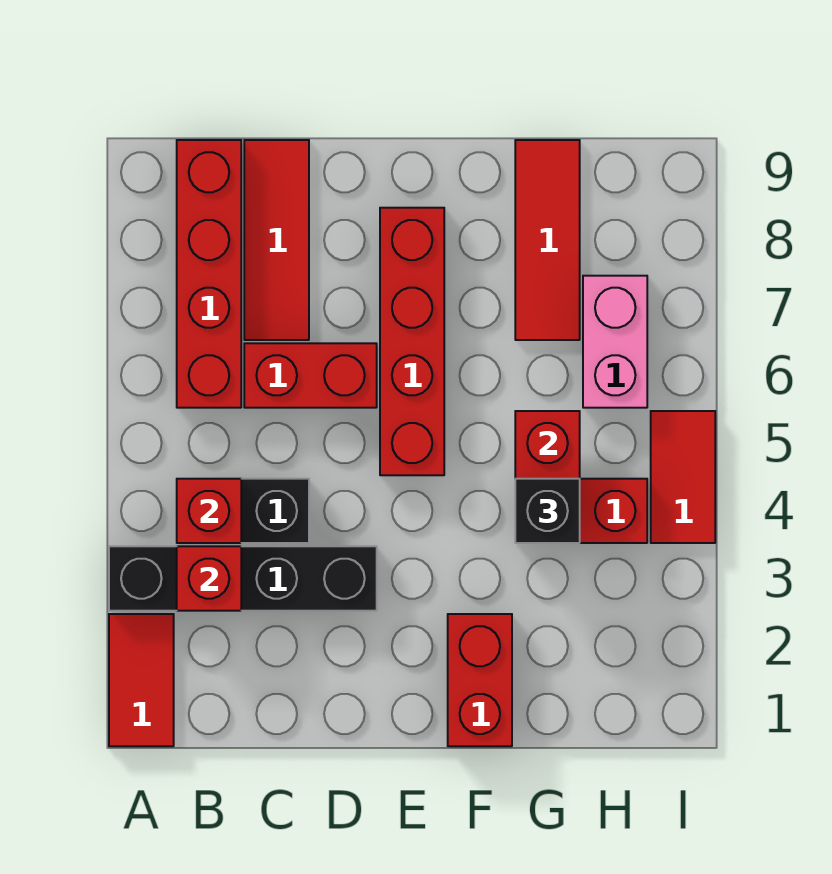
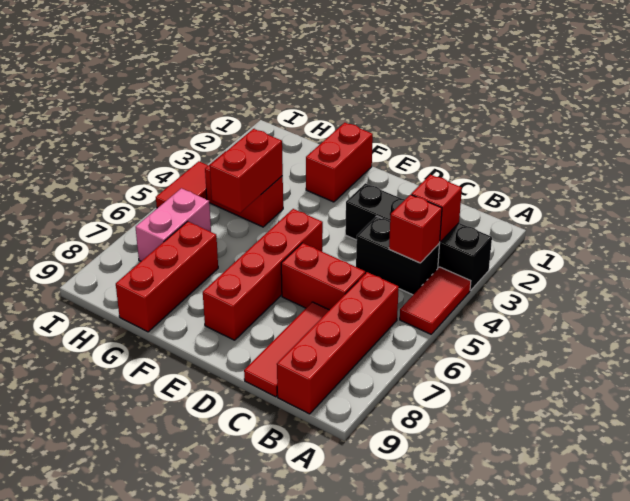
red 1x2 tile [109,614,174,746] -> red 1x2 tile moved to [400,267,471,334]
black 1x1 brick [515,479,580,543] -> none
red 1x3 tile [515,140,580,340] -> red 1x3 brick [116,221,218,332]

